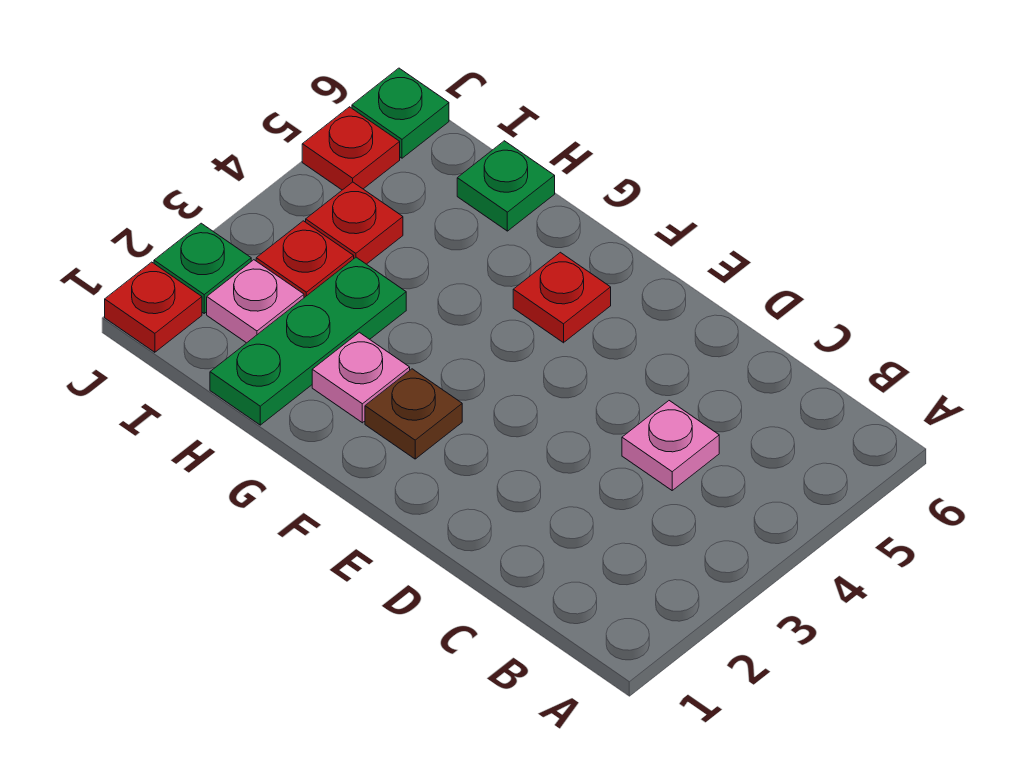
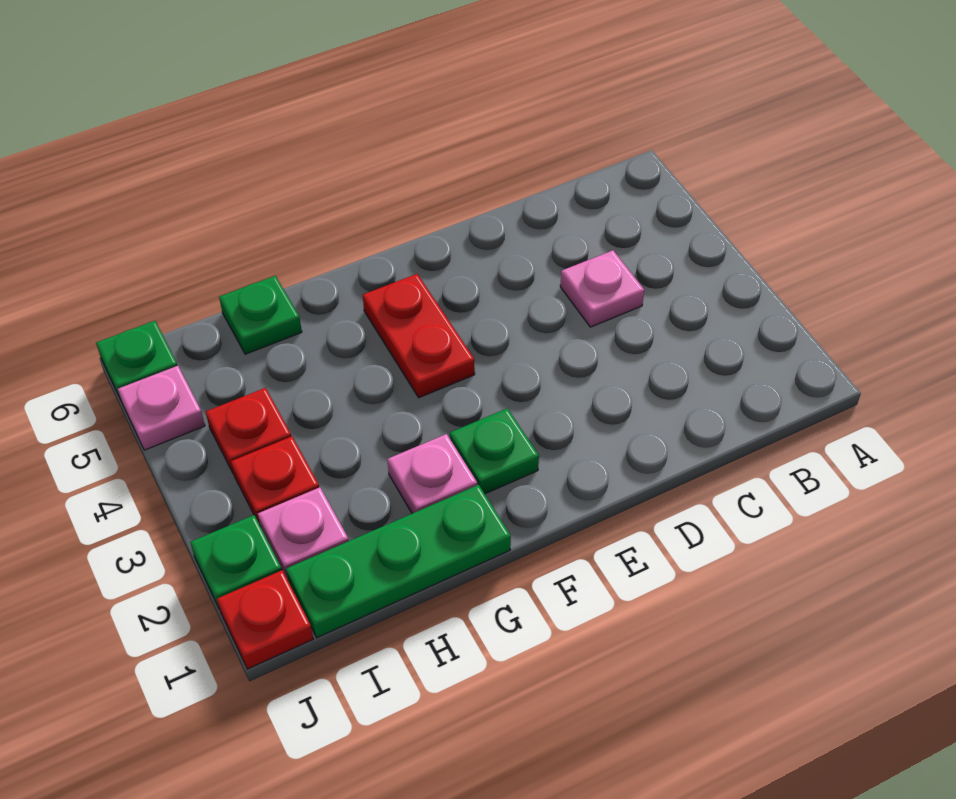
brown 1x1 plate [365,369,462,459] -> green 1x1 plate [450,408,539,494]
red 1x1 plate [513,252,611,343] -> red 1x2 plate [363,274,475,398]
green 1x3 plate [210,257,406,425] -> green 1x3 plate turned to [286,485,511,638]
red 1x1 plate [302,107,400,190] -> pink 1x1 plate [118,366,205,450]

